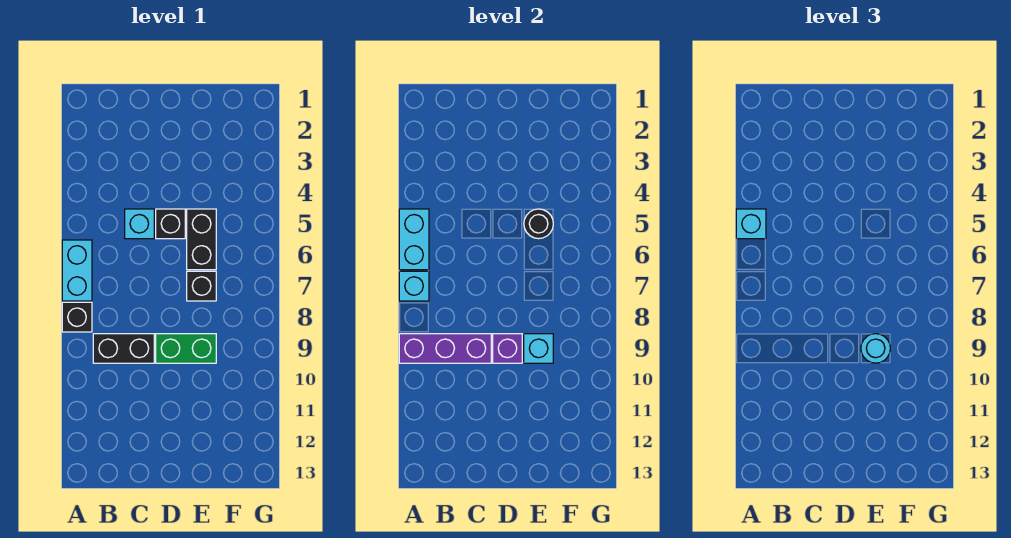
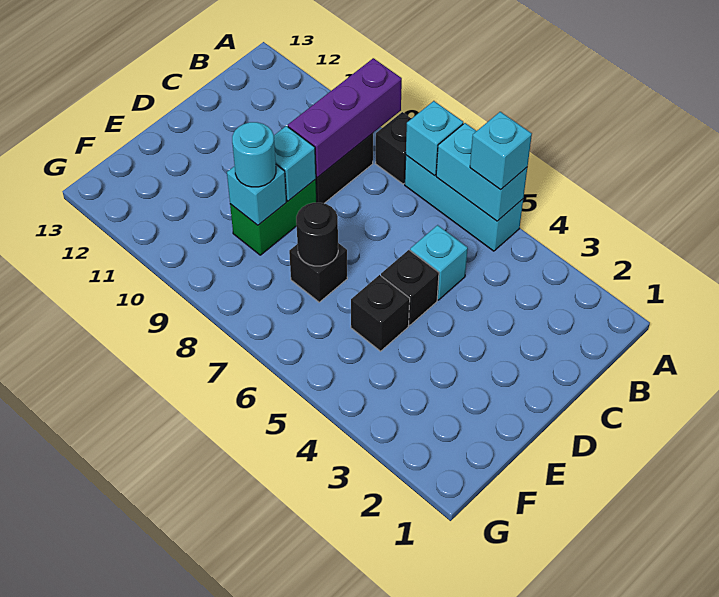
cyan 1x2 brick [62,240,92,301] -> cyan 1x3 brick [405,155,523,251]
purple 1x1 brick [493,334,522,363] -> cyan 1x1 brick [274,126,316,201]
black 1x2 brick [187,209,216,270] -> black 1x1 brick [351,275,410,351]
black 1x1 round brick [524,209,553,239] -> black 1x1 round brick moved to [296,203,338,266]

